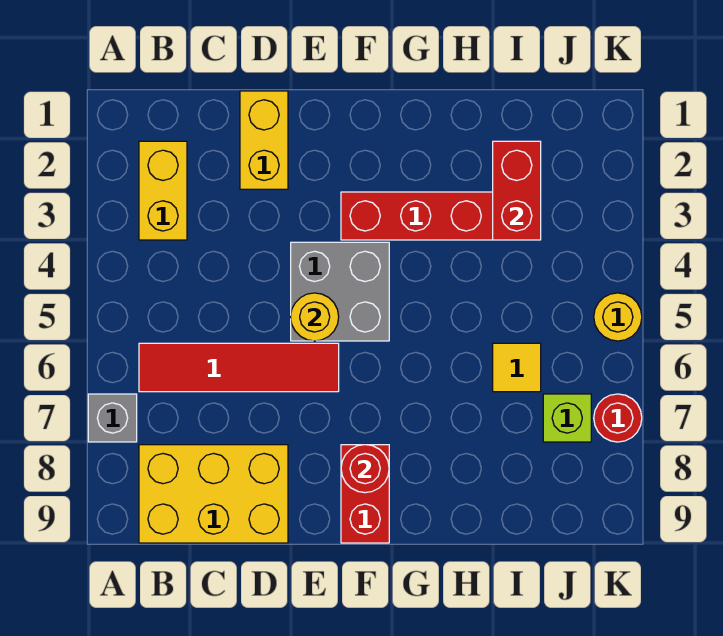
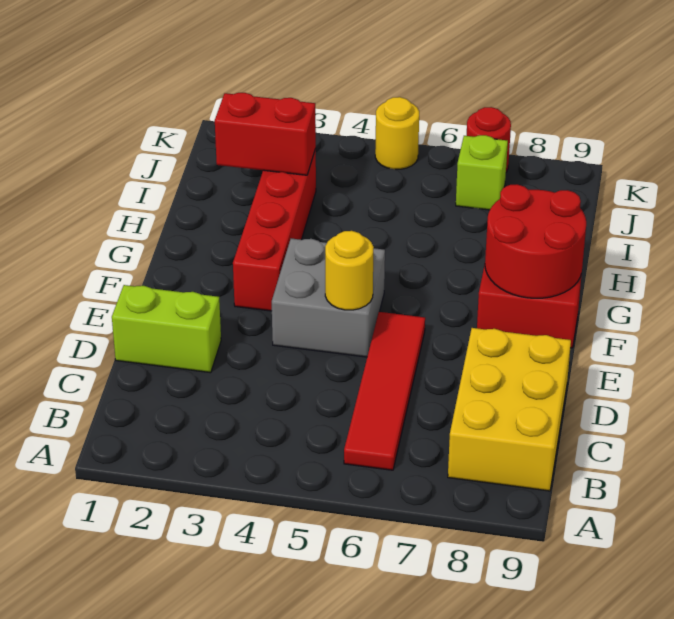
grey 1x1 brick [88,394,137,442] -> none
yellow 1x2 brick [139,141,187,240] -> none
yellow 1x2 brick [240,91,288,189] -> lime 1x2 brick [112,285,221,373]
red 1x1 round brick [341,445,389,493] -> red 2x2 round brick [485,184,586,298]
yellow 1x1 tile [493,343,541,392] -> none

